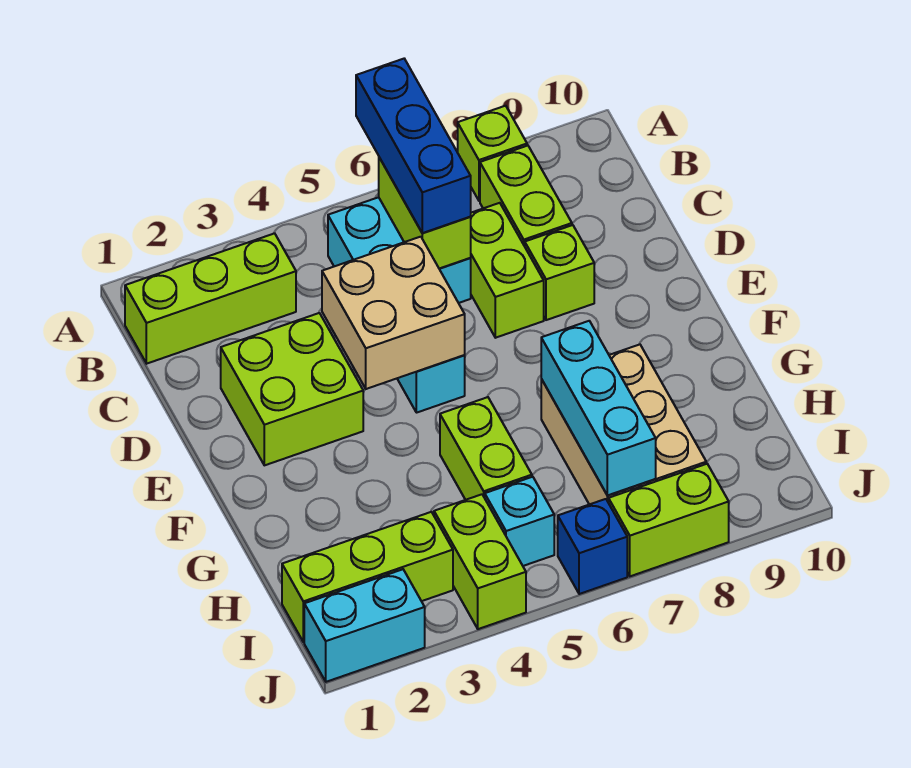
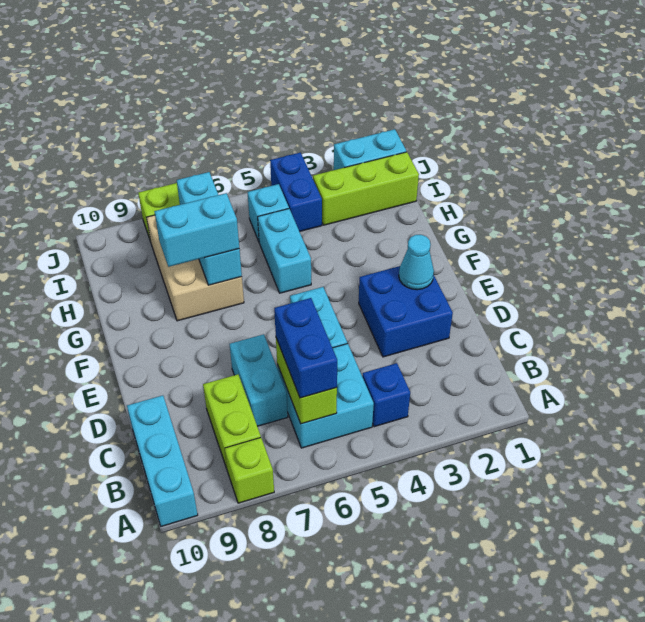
blue 1x3 brick [356,59,471,233] -> blue 1x2 brick [274,298,337,398]
none -> cyan 1x3 brick [127,395,198,526]
lime 1x3 brick [125,233,296,364] -> none
lime 1x2 brick [471,203,544,338] -> cyan 1x2 brick [230,334,288,426]
lime 2x2 brick [221,313,363,465] -> blue 2x2 brick [359,266,453,357]
tan 2x2 brick [322,237,465,389] -> none
lime 1x1 brick [525,225,594,320] -> none
none -> cyan 1x1 cone [399,235,434,290]
lime 1x2 brick [440,397,532,500] -> cyan 1x2 brick [258,209,311,293]
none -> cyan 1x2 brick [154,193,239,267]
lime 1x2 brick [434,494,526,629] -> blue 1x2 brick [270,153,322,232]
blue 1x1 brick [558,499,627,594] -> blue 1x1 brick moved to [362,363,410,427]

